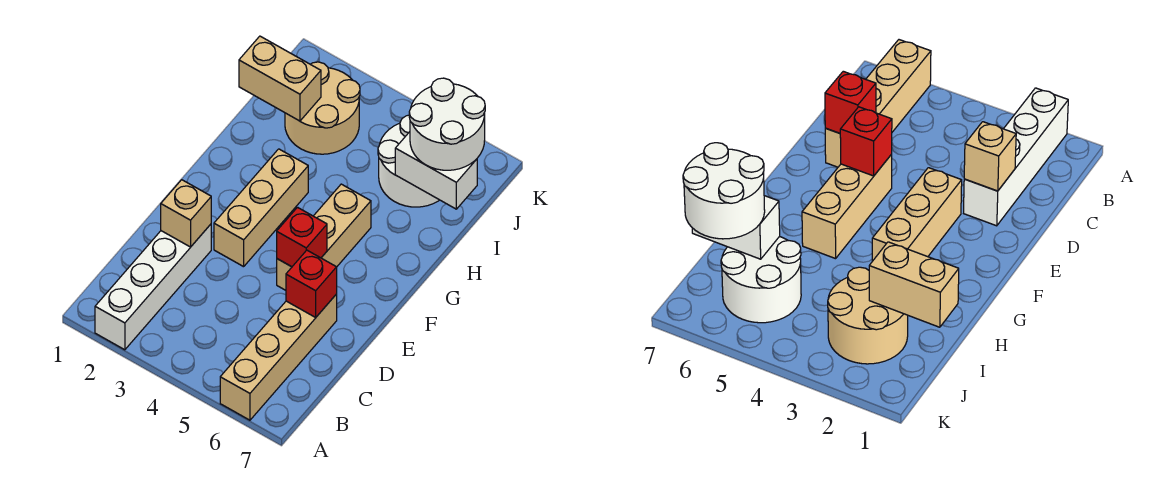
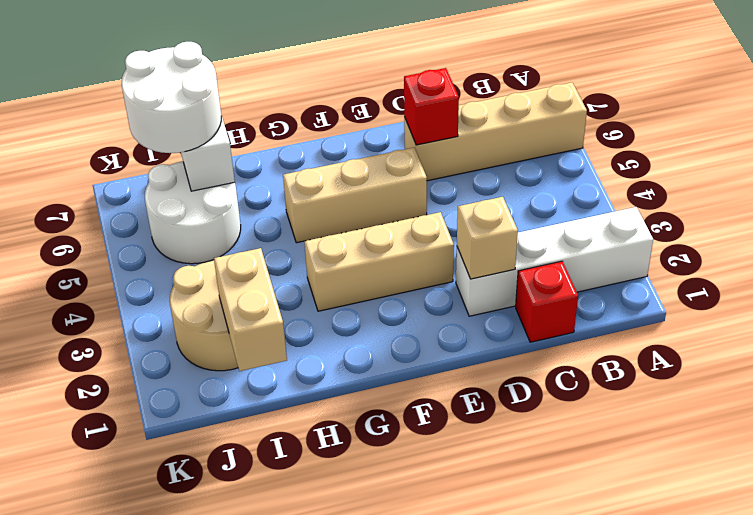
red 1x1 brick [277,207,327,267] -> red 1x1 brick moved to [516,261,578,342]

